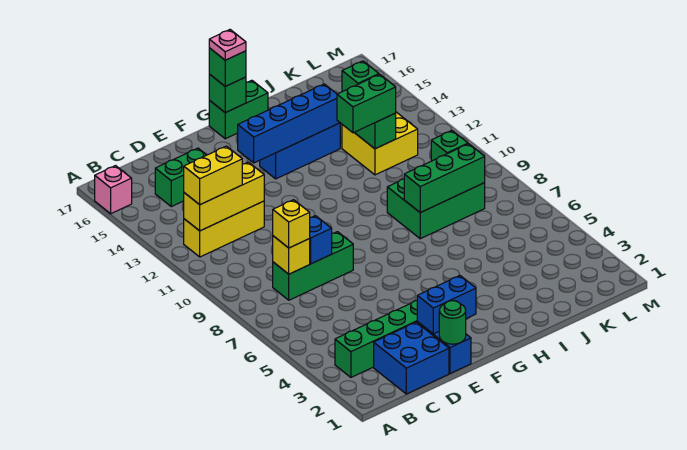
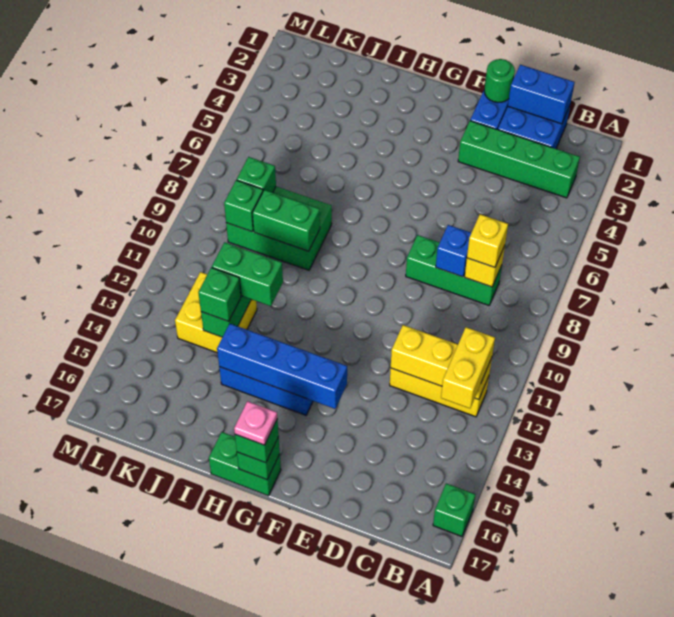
pink 1x1 brick [95,166,132,214] -> green 1x1 brick [433,483,475,536]
yellow 1x2 brick [184,146,242,205] -> yellow 1x2 brick turned to [441,327,495,408]
green 1x2 brick [155,148,206,206] -> green 1x2 brick moved to [253,190,320,251]
blue 1x2 brick [417,275,476,334] -> blue 1x2 brick moved to [508,65,575,124]
green 1x3 brick [404,144,485,213] -> green 1x1 brick [237,157,276,193]

